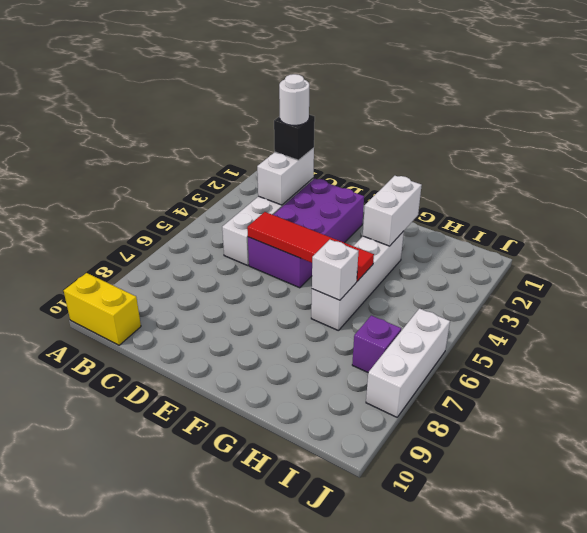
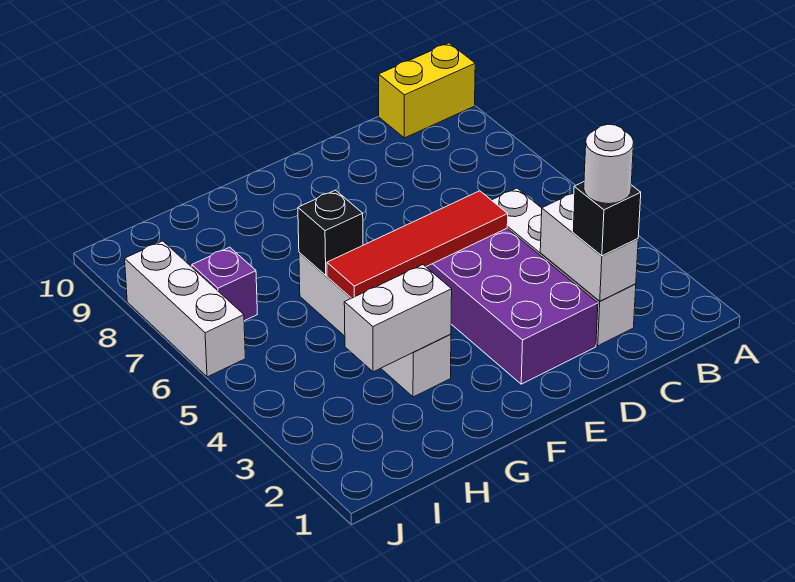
white 1x2 brick [363,176,422,246] -> white 1x2 brick turned to [344,265,452,372]
white 1x1 brick [312,240,358,300] -> black 1x1 brick [298,190,363,275]

